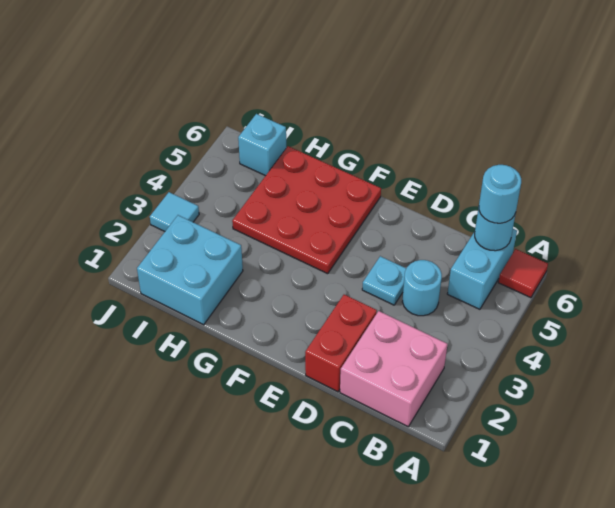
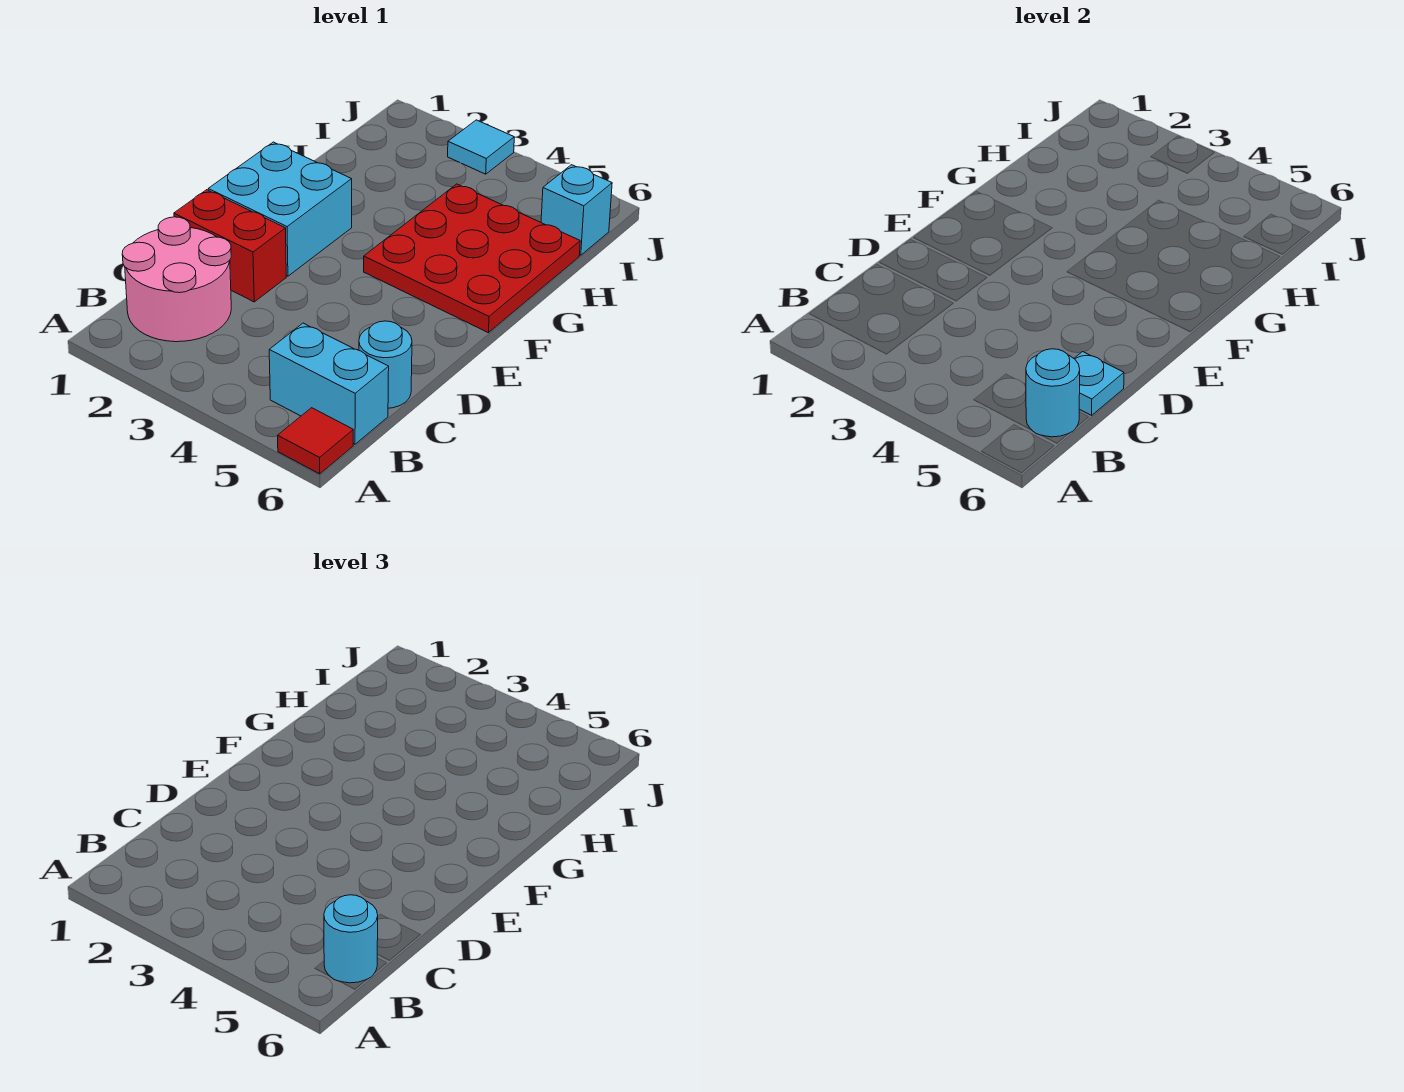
pink 2x2 brick [340,311,447,426] -> pink 2x2 round brick [122,217,231,342]
cyan 1x1 round brick [402,260,442,316] -> cyan 1x1 round brick moved to [359,321,412,408]
cyan 1x1 plate [362,256,406,305] -> cyan 1x1 plate moved to [1074,352,1124,415]
cyan 2x2 brick [137,215,243,325] -> cyan 2x2 brick moved to [208,142,352,276]

